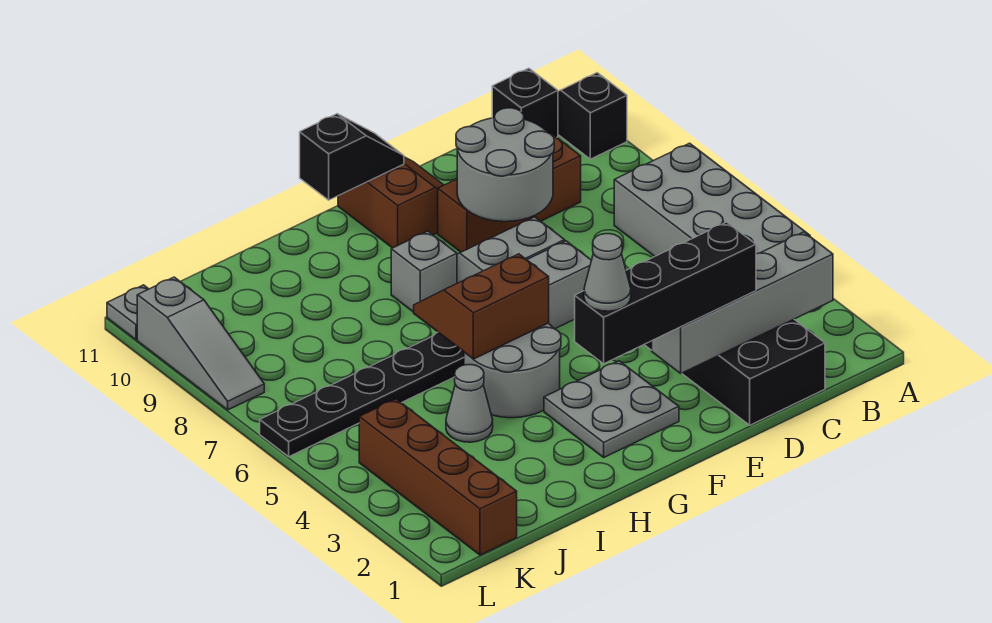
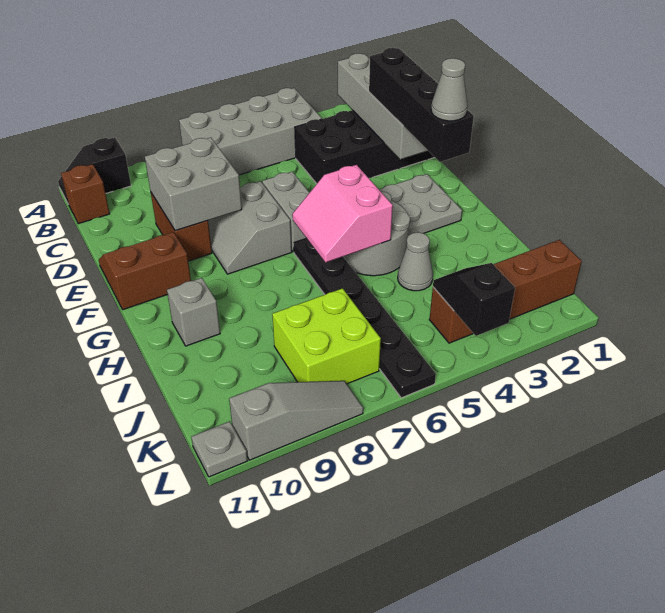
black 1x1 brick [492,68,558,137] -> brown 1x1 brick [61,164,110,224]
brown 1x3 brick [438,134,581,252] -> brown 1x2 brick [151,193,212,261]
grey 2x2 round brick [456,108,554,222] -> grey 2x2 brick [145,137,242,231]
black 1x2 slope [300,114,404,200] -> black 1x2 slope moved to [433,263,515,336]
brown 2x2 slope [414,254,549,359] -> pink 2x2 slope [292,165,393,262]
grey 1x1 brick [391,231,457,312] -> grey 1x1 brick moved to [167,278,220,346]
none -> lime 2x2 brick [272,288,381,384]

